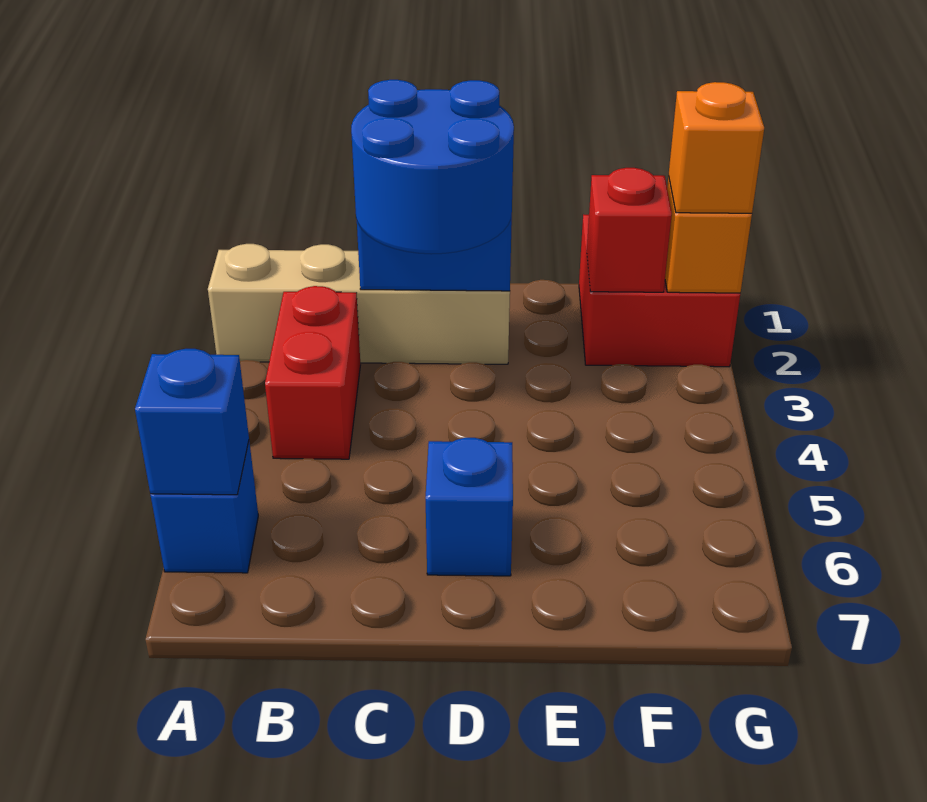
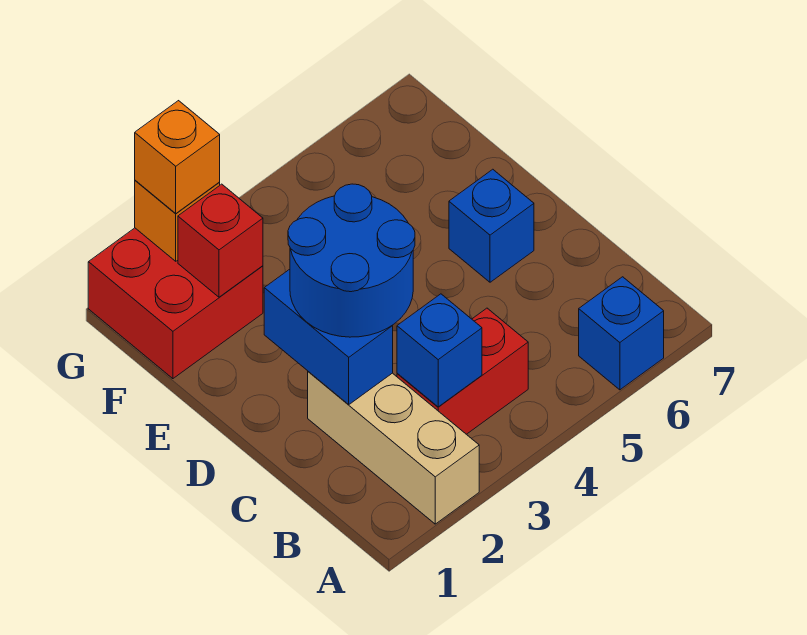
tan 1x4 brick [208,244,510,364] -> tan 1x3 brick [308,372,479,524]
blue 1x1 brick [135,349,249,495] -> blue 1x1 brick moved to [397,294,482,407]

